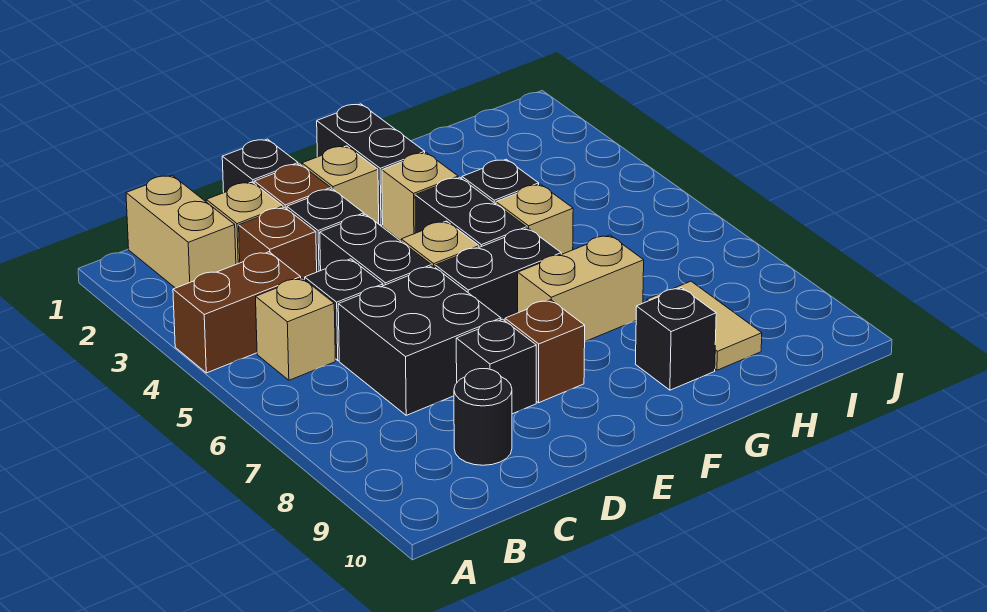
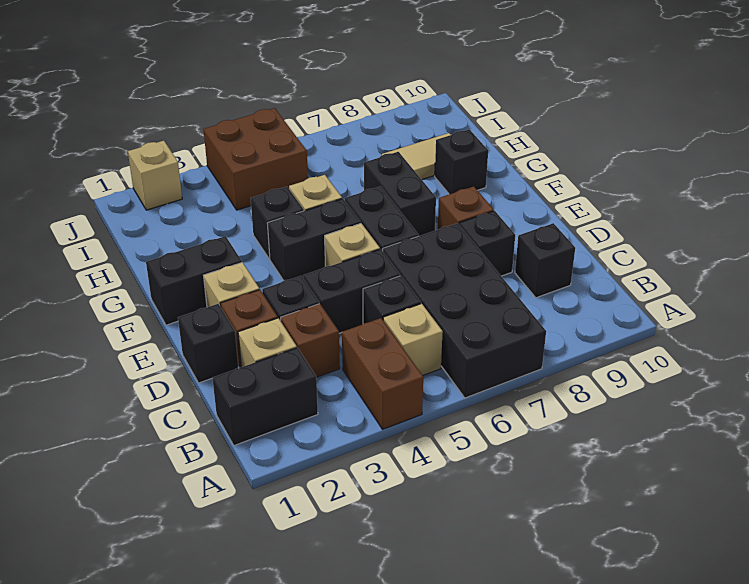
tan 1x2 brick [126,175,236,288] -> black 1x2 brick [212,348,318,445]
black 2x2 brick [338,266,501,415] -> black 2x4 brick [383,223,546,398]
black 1x1 round brick [454,369,512,465] -> black 1x1 brick [515,223,575,298]
tan 1x1 brick [382,153,458,241] -> tan 1x1 brick moved to [128,141,182,210]
tan 1x2 brick [518,235,644,342] -> black 1x2 brick [364,152,436,236]
none -> brown 2x2 brick [203,108,308,210]

